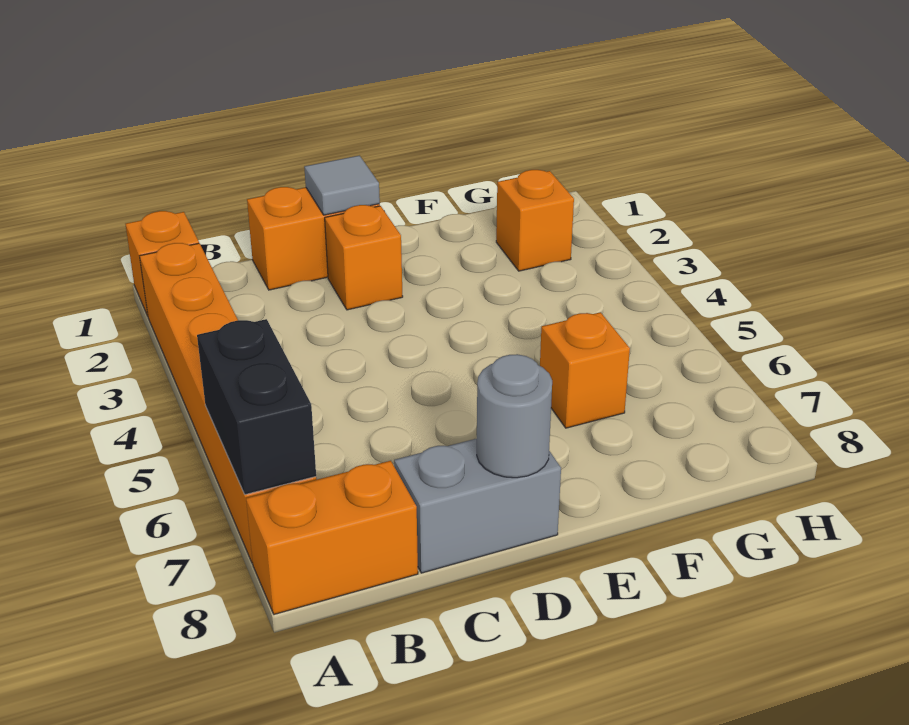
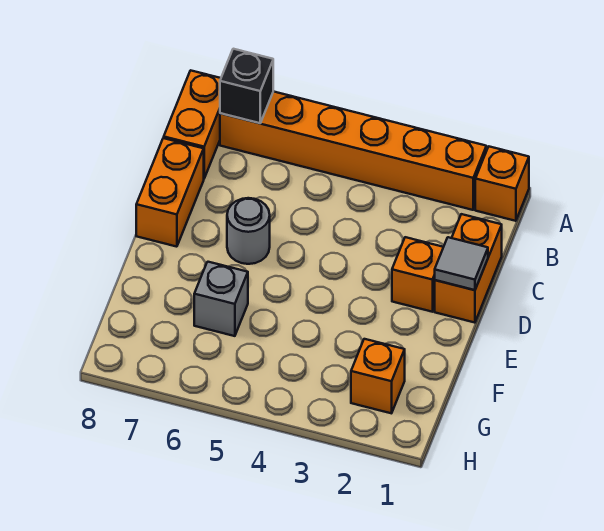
black 1x2 brick [197,319,316,495] -> black 1x1 brick [220,49,273,123]
grey 1x2 brick [394,439,561,573] -> orange 1x2 brick [136,138,204,247]
grey 1x1 round brick [477,354,552,478] -> grey 1x1 round brick moved to [227,198,270,264]
orange 1x1 brick [540,312,630,428] -> grey 1x1 brick [194,262,248,336]

